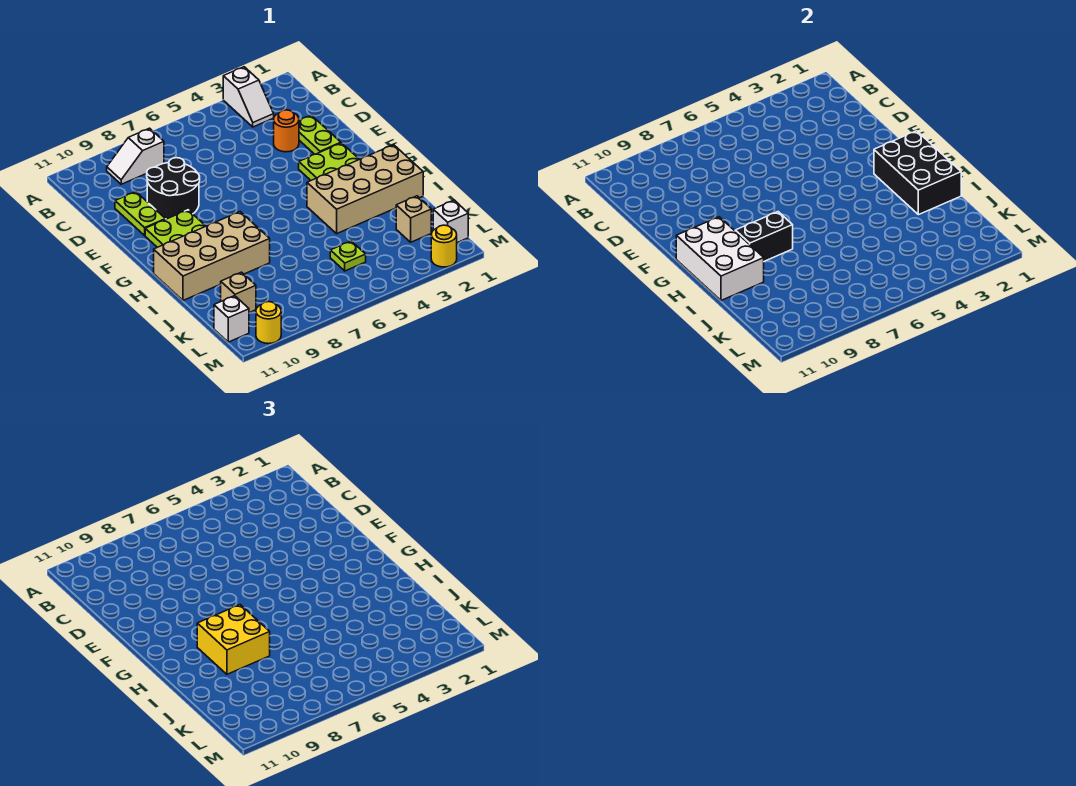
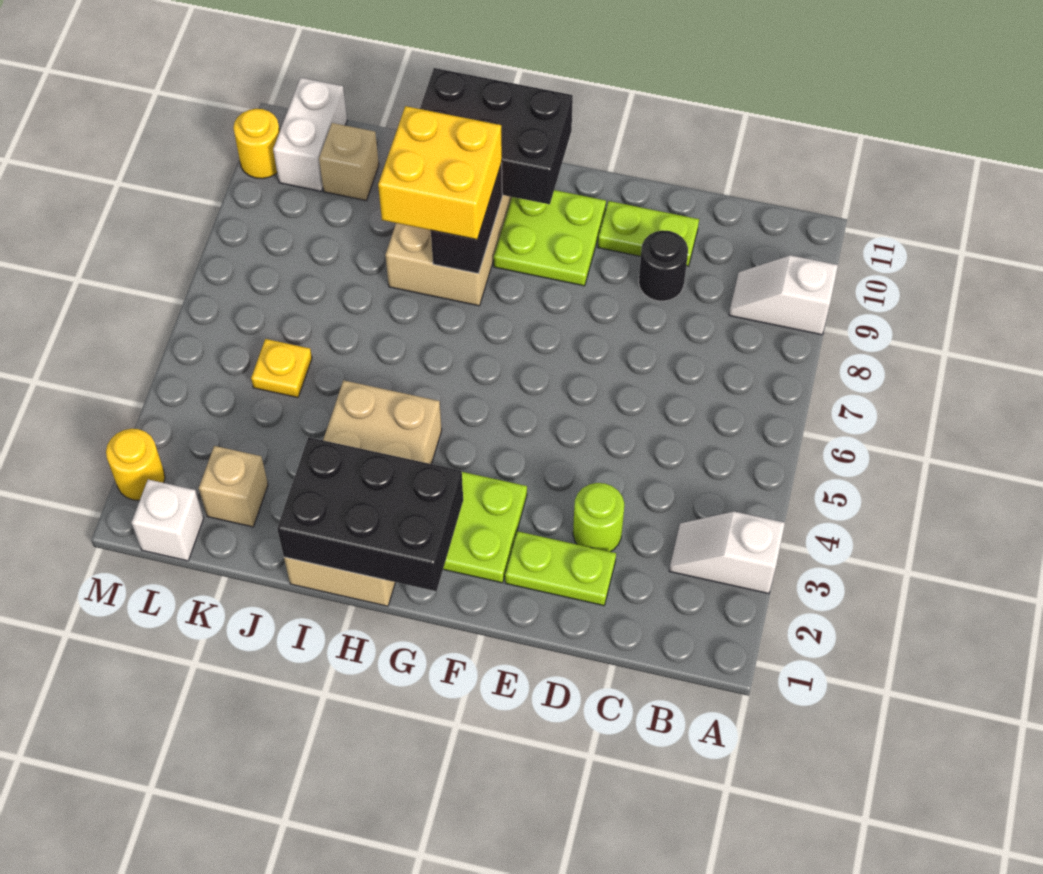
white 1x2 slope [107,128,164,184] -> white 1x2 slope turned to [729,255,838,335]
orange 1x1 round brick [274,110,299,152] -> lime 1x1 round brick [573,483,624,552]
black 2x2 round brick [147,158,200,219] -> black 1x1 round brick [639,230,688,301]
white 2x3 brick [676,217,764,300] -> black 2x3 brick [420,68,573,204]
lime 1x1 plate [330,241,366,271] -> yellow 1x1 plate [251,339,312,397]
white 1x1 brick [214,296,249,342] -> white 1x2 brick [273,78,347,191]

